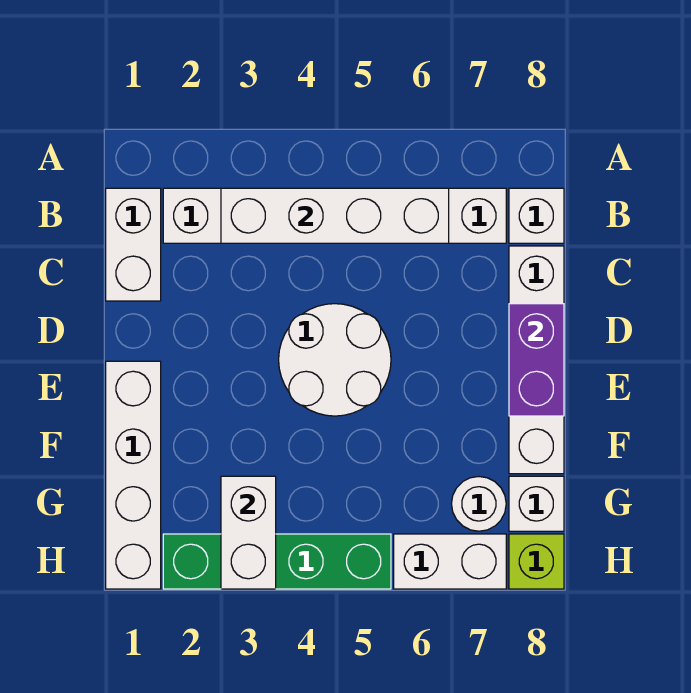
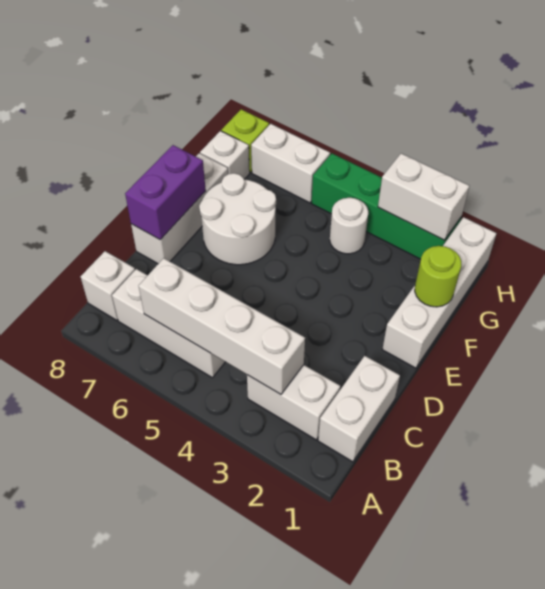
white 1x4 brick [509,246,564,474] -> white 1x3 brick [131,153,228,264]
white 2x2 round brick [279,304,391,416] -> white 2x2 round brick moved to [199,173,276,265]
none -> lime 1x1 round brick [415,246,461,307]
white 1x2 brick [221,476,276,589] -> white 1x2 brick turned to [378,153,469,240]
white 1x1 round brick [451,477,506,531] -> white 1x1 round brick moved to [330,198,368,254]

